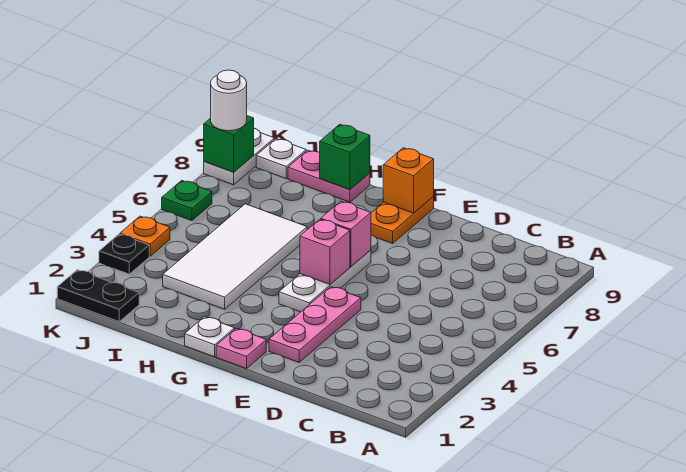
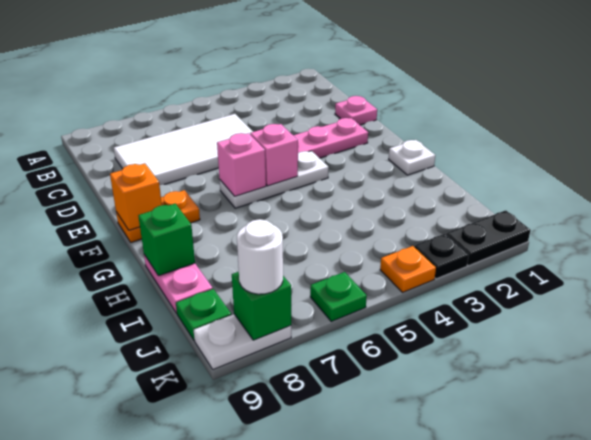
pink 1x1 plate [216,328,266,369] -> pink 1x1 plate moved to [335,96,377,125]
white 2x4 tile [163,204,307,309] -> white 2x4 tile moved to [114,114,253,185]
black 1x2 plate [57,270,139,321] -> black 1x2 plate turned to [446,210,531,266]
white 1x1 plate [256,139,306,179] -> green 1x1 plate [176,289,231,340]

